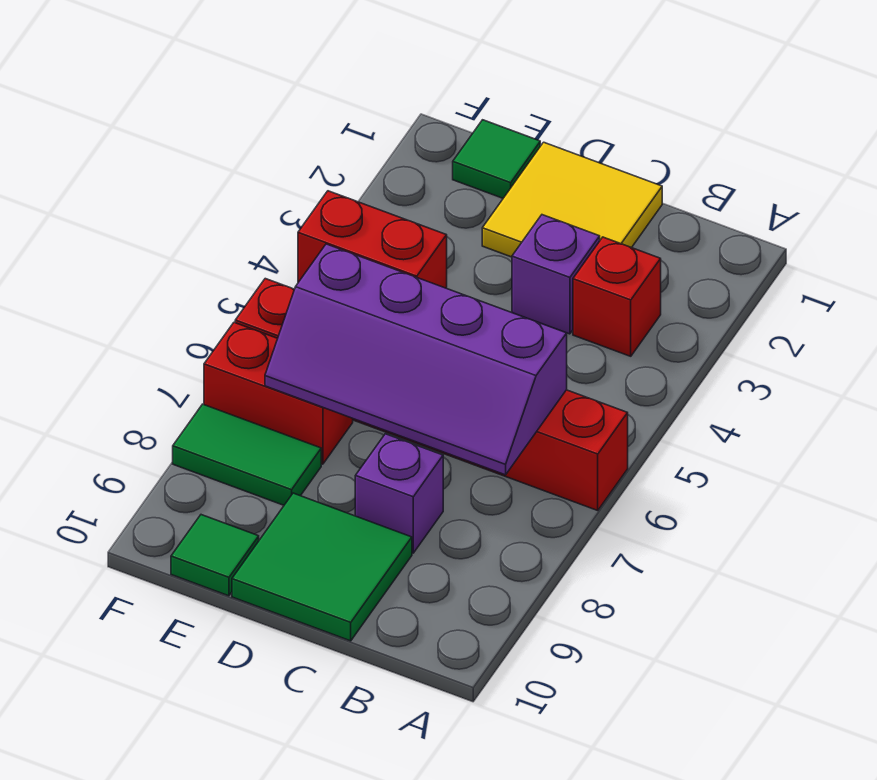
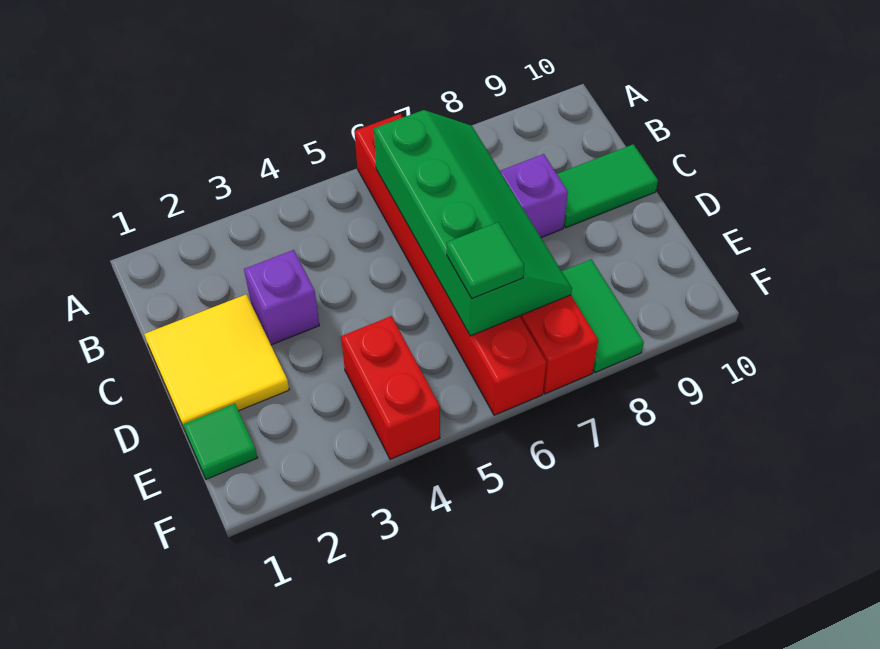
red 1x1 brick [573,237,661,356] -> none
purple 2x4 slope [265,244,567,475] -> green 2x4 slope [374,110,572,336]
green 2x2 tile [232,493,412,641] -> green 1x2 tile [557,144,658,228]
green 1x1 tile [171,515,259,596] -> green 1x1 tile moved to [447,222,524,299]

